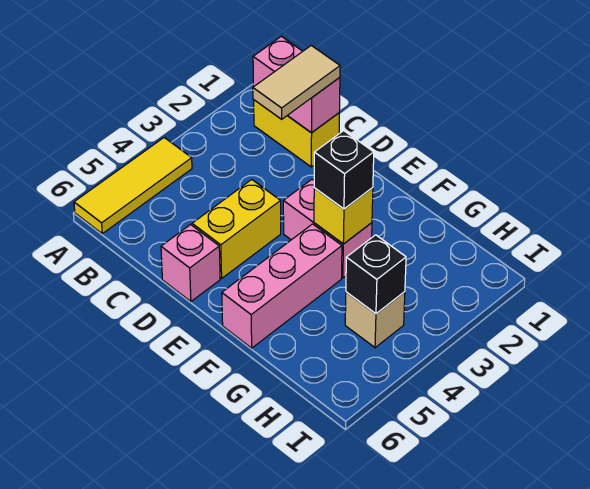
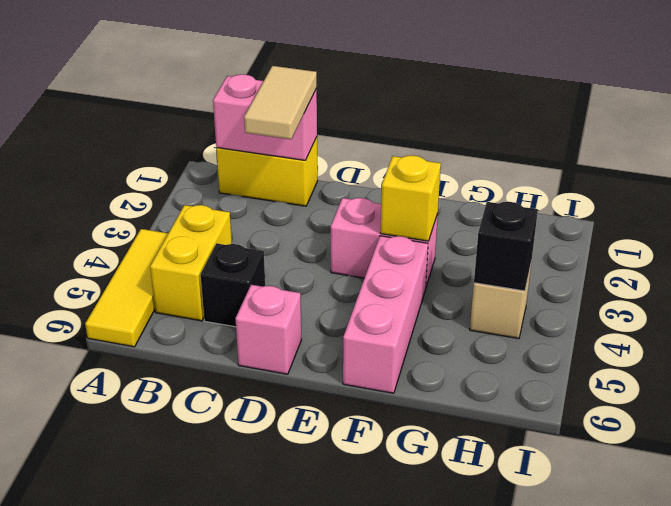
yellow 1x2 brick [192,180,281,278] -> yellow 1x2 brick moved to [150,205,232,321]
black 1x1 brick [314,131,374,209] -> black 1x1 brick moved to [201,243,265,327]

